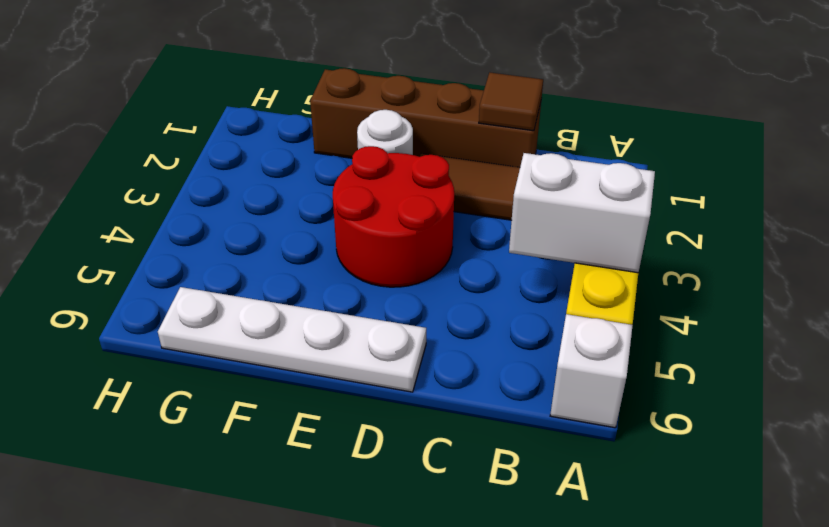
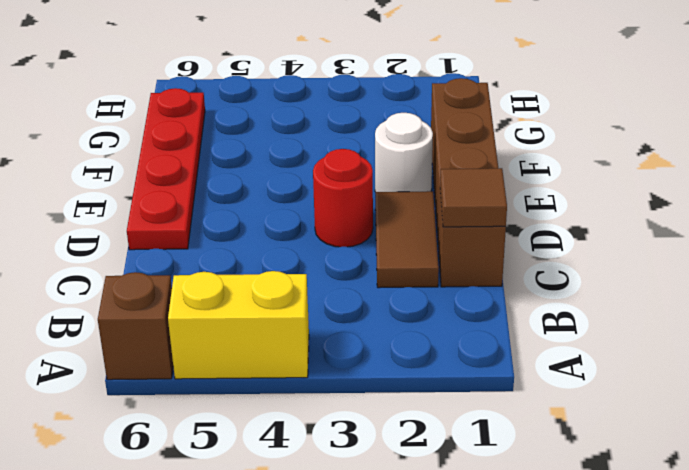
white 1x2 brick [509,153,655,273] -> none
white 1x1 brick [550,314,633,428] -> brown 1x1 brick [98,272,173,380]
red 2x2 round brick [333,146,454,287] -> red 1x1 round brick [313,149,373,247]
white 1x4 plate [158,287,426,392] -> red 1x4 plate [127,88,205,250]

